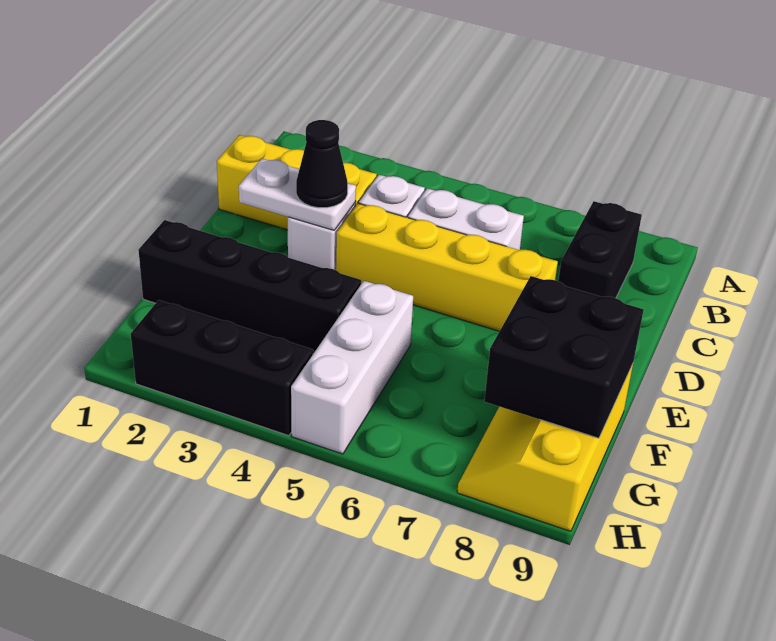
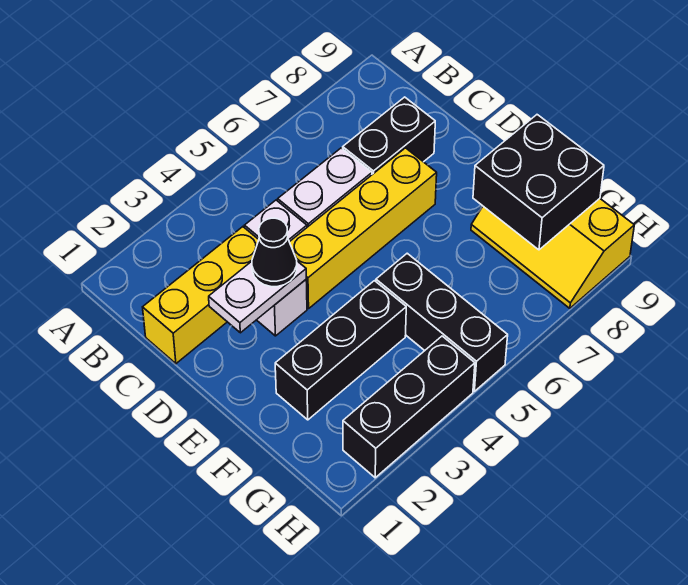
black 1x2 brick [558,201,642,298] -> black 1x2 brick turned to [343,97,435,174]
black 1x4 brick [138,220,361,354] -> black 1x3 brick [275,281,406,420]
white 1x3 brick [291,281,413,454] -> black 1x3 brick [376,253,508,391]

